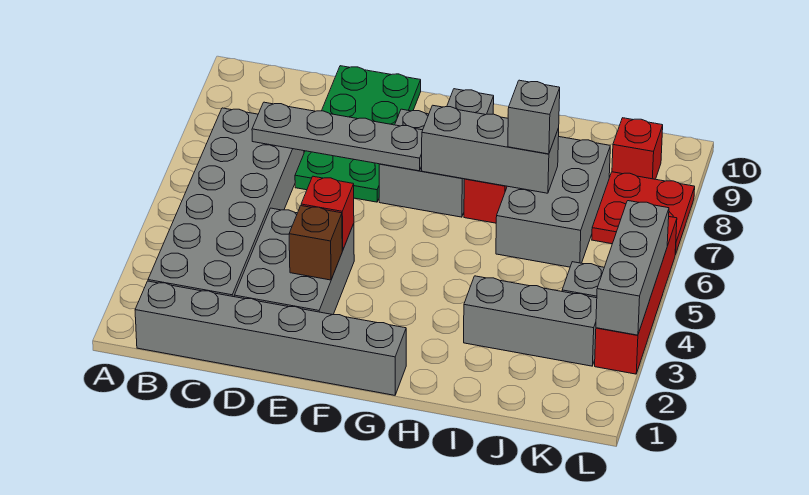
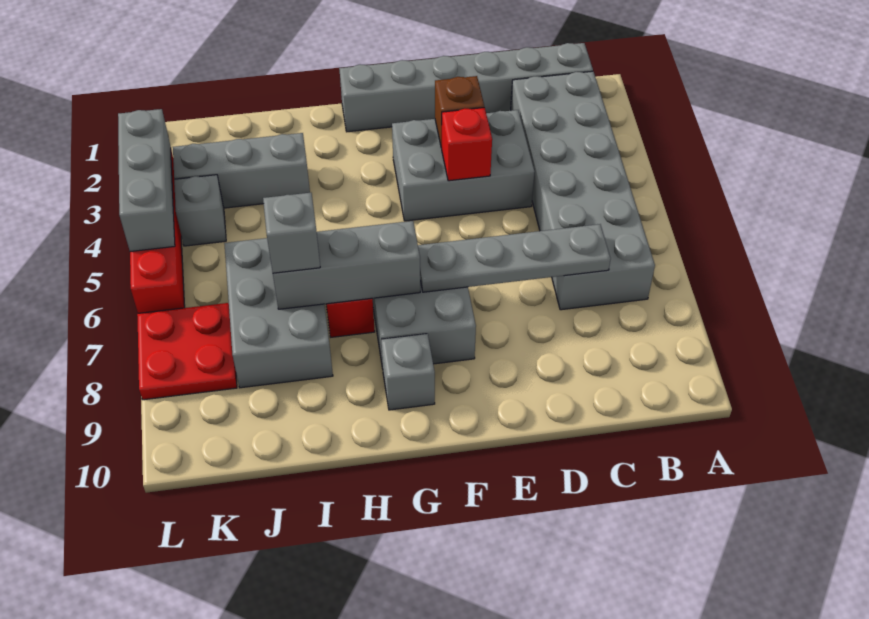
grey 2x3 brick [234,208,354,315] -> grey 2x3 brick turned to [392,110,534,221]
green 2x4 plate [295,66,421,202] -> none
red 1x1 brick [612,118,663,179] -> none

